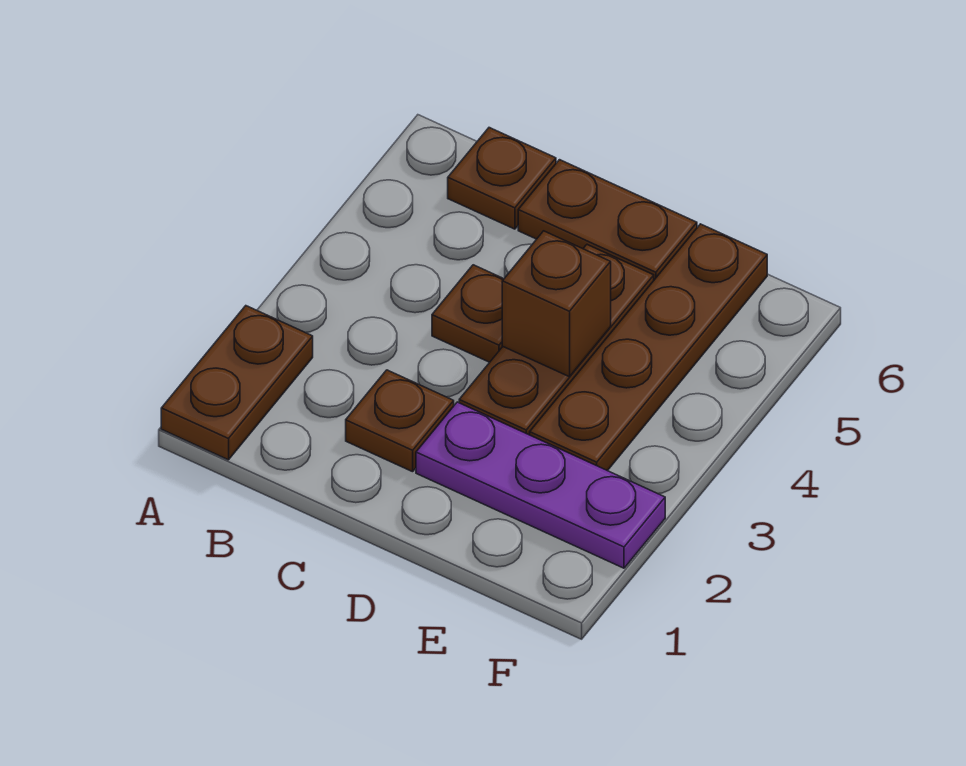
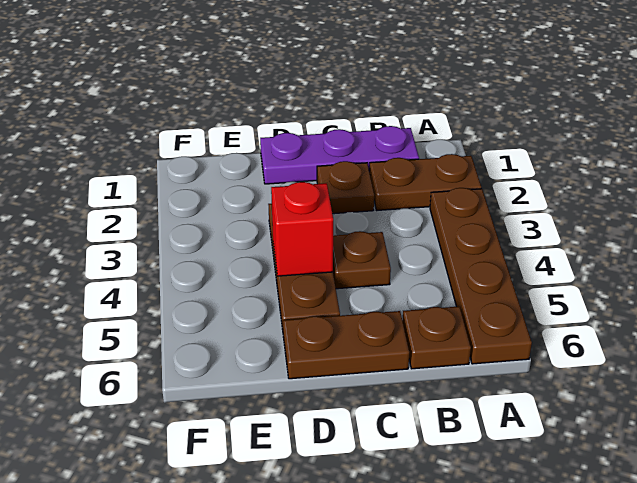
brown 1x2 plate [161,306,313,460] -> brown 1x2 plate turned to [369,154,481,211]
purple 1x3 plate [416,402,665,568] -> purple 1x3 plate moved to [260,126,419,184]
brown 1x1 brick [502,231,611,377] -> red 1x1 brick [271,182,333,276]
brown 1x4 plate [530,224,767,471] -> brown 1x4 plate moved to [430,188,532,364]

